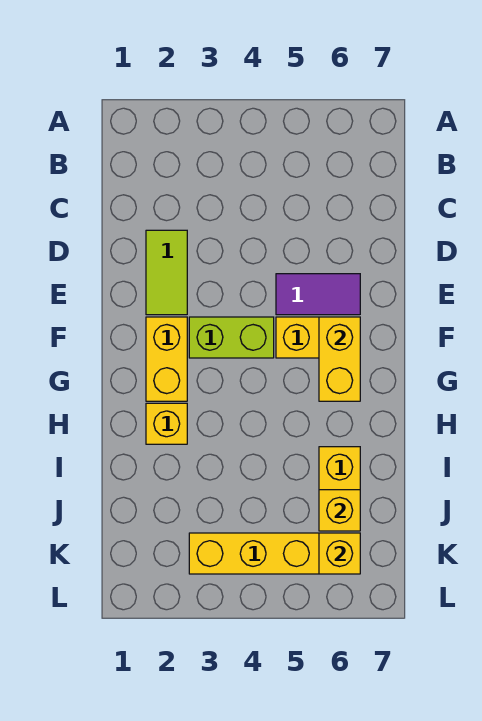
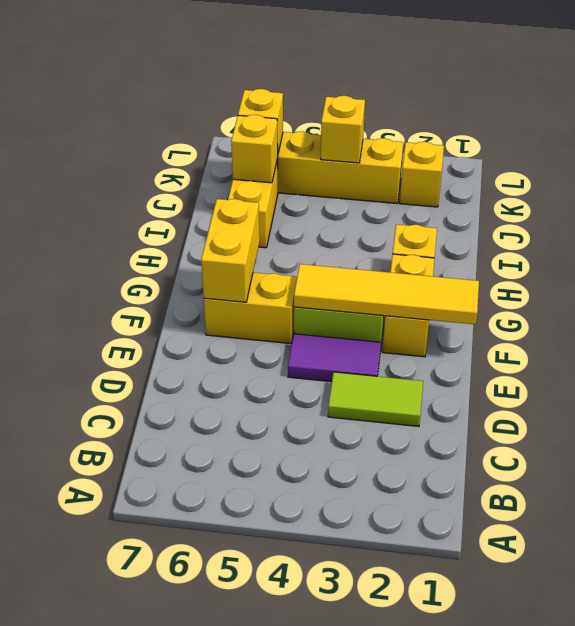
lime 1x2 tile [146,230,187,315] -> lime 1x2 tile turned to [328,372,423,426]
purple 1x2 tile [276,274,360,315] -> purple 1x2 tile moved to [288,334,381,382]
none -> yellow 1x4 tile [294,264,479,324]
none -> yellow 1x1 brick [400,142,444,207]
none -> yellow 1x1 brick [321,96,365,163]

